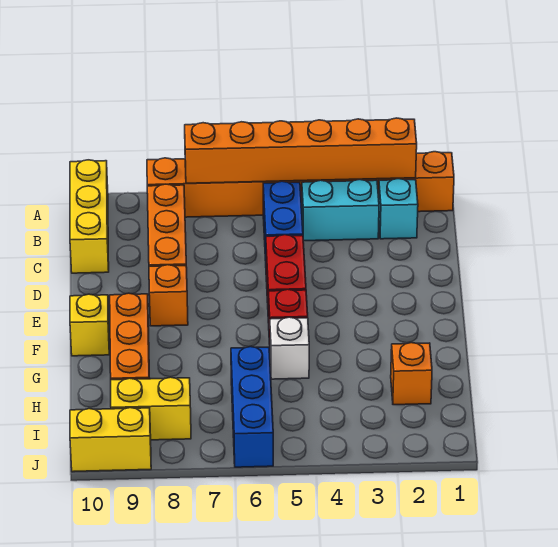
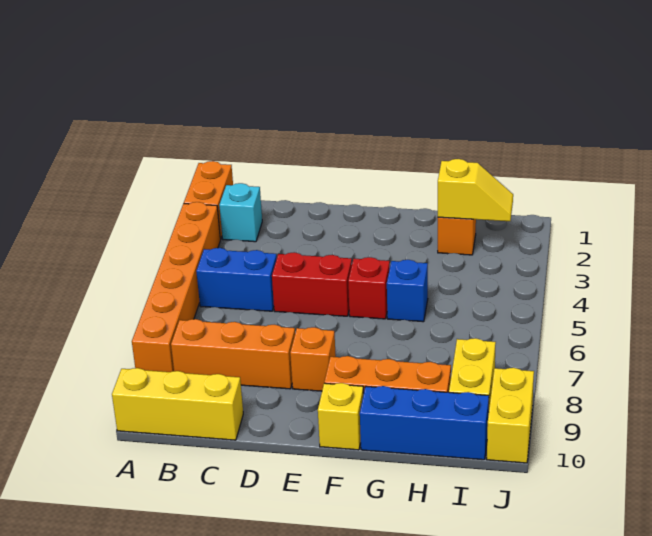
orange 1x6 brick [185,118,417,183] -> none
cyan 1x2 brick [302,179,379,241] -> none
white 1x1 brick [270,317,309,379] -> blue 1x1 brick [387,260,428,322]
none -> yellow 1x2 slope [438,159,513,221]
blue 1x3 brick [231,347,273,467] -> blue 1x3 brick moved to [360,386,489,460]

